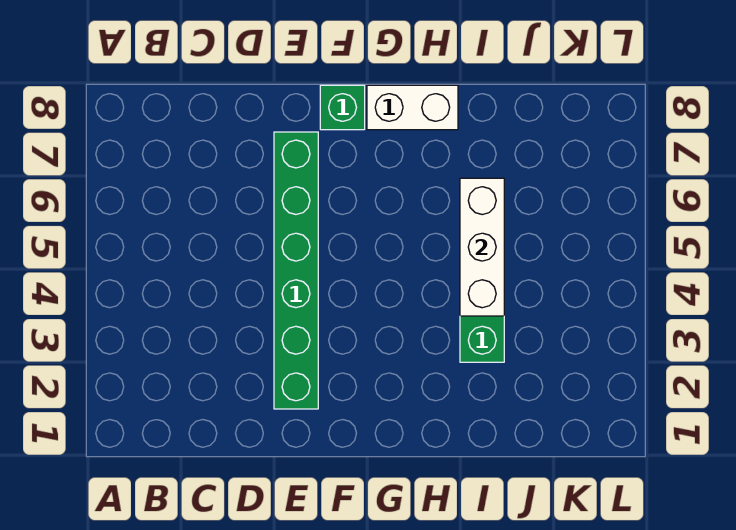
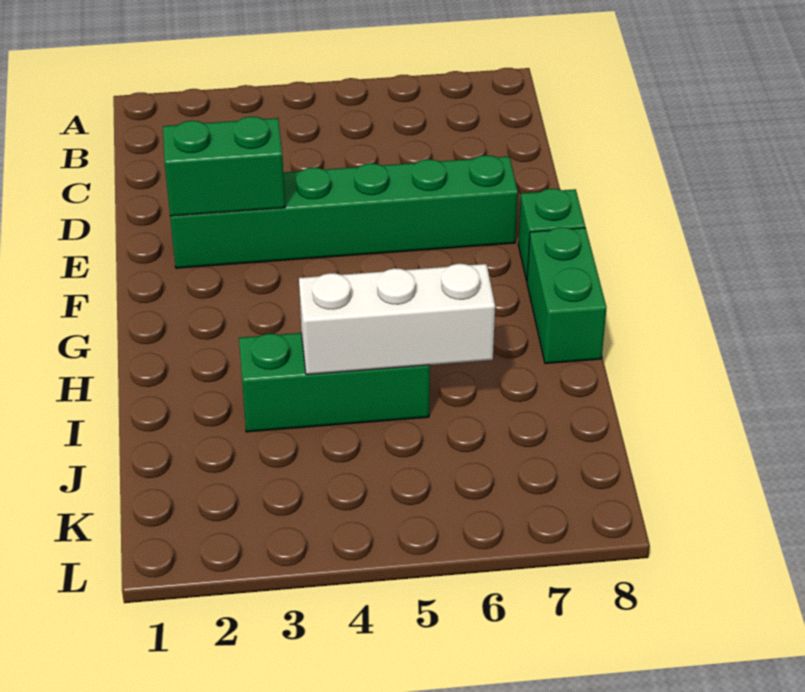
none -> green 1x2 brick [163,117,285,216]
white 1x2 brick [367,85,458,130] -> green 1x2 brick [527,227,607,364]

